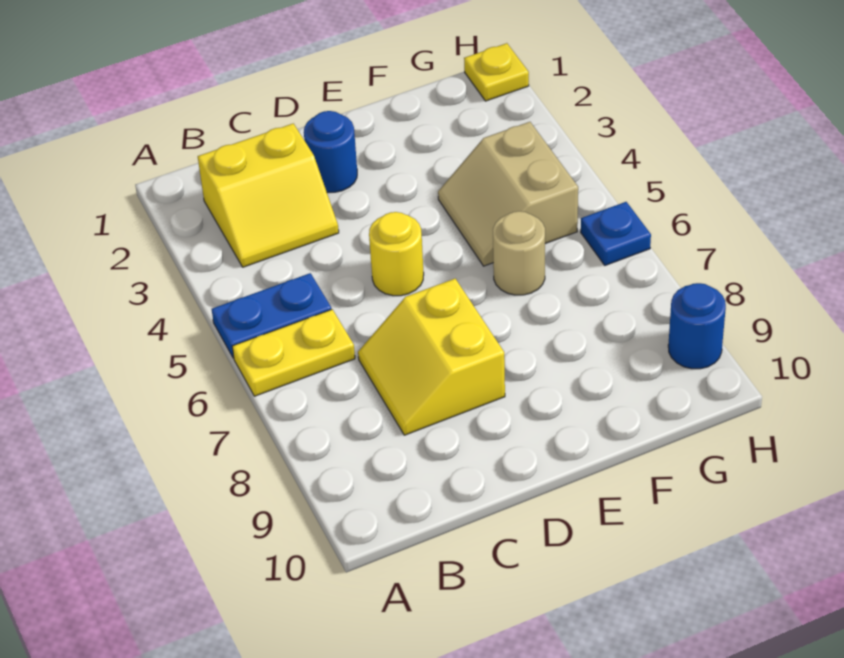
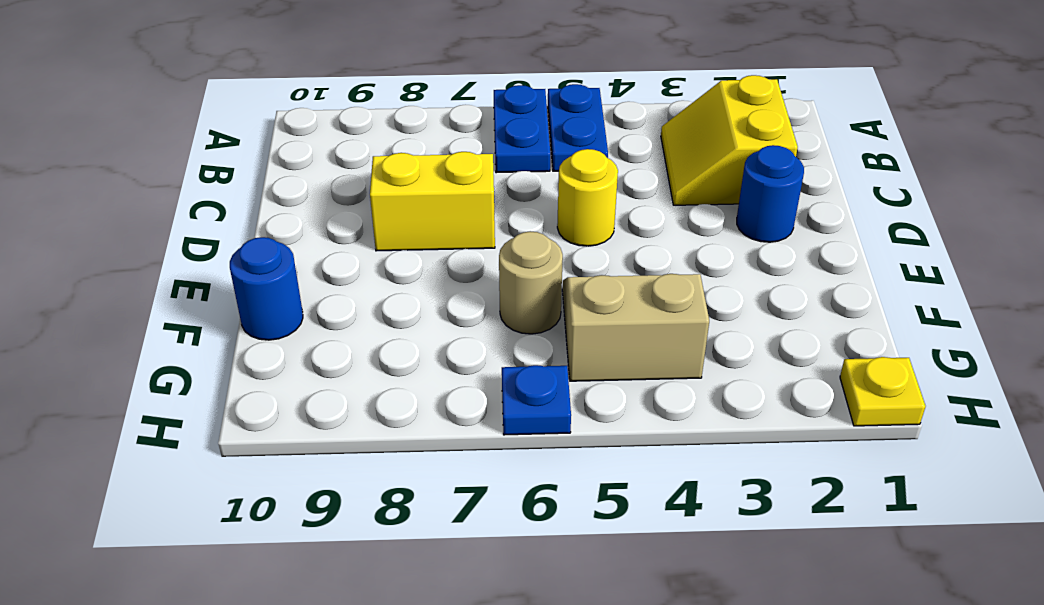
yellow 1x2 plate [232,309,355,396] -> blue 1x2 plate [494,85,550,173]
blue 1x1 round brick [668,283,726,369] -> blue 1x1 round brick moved to [230,237,303,340]

